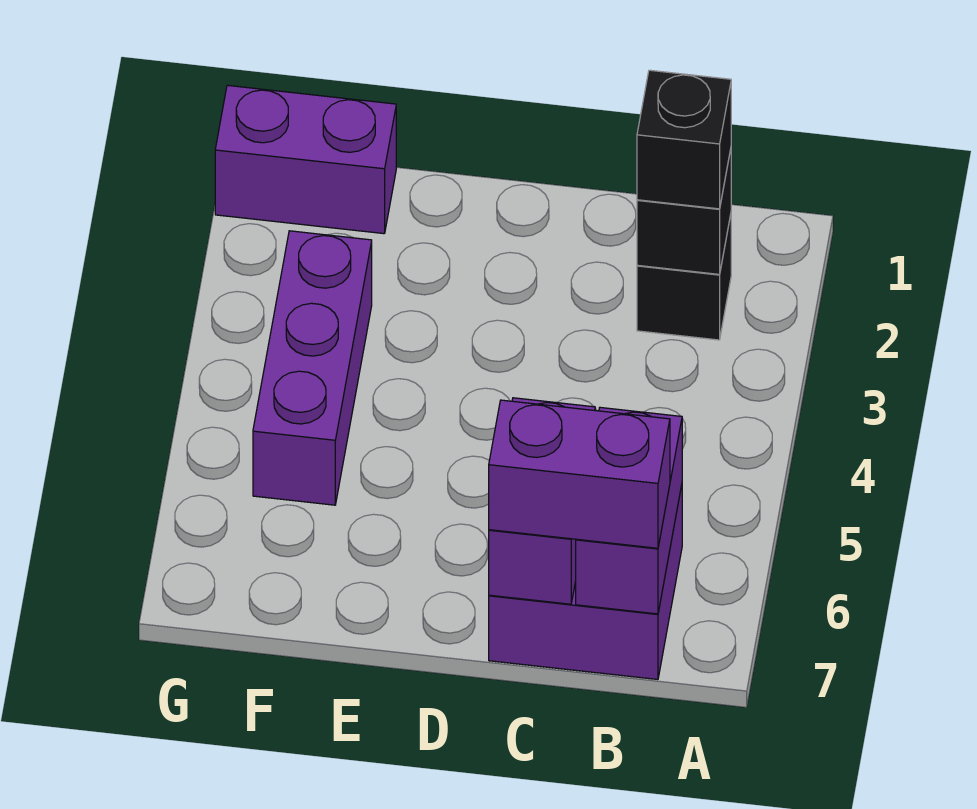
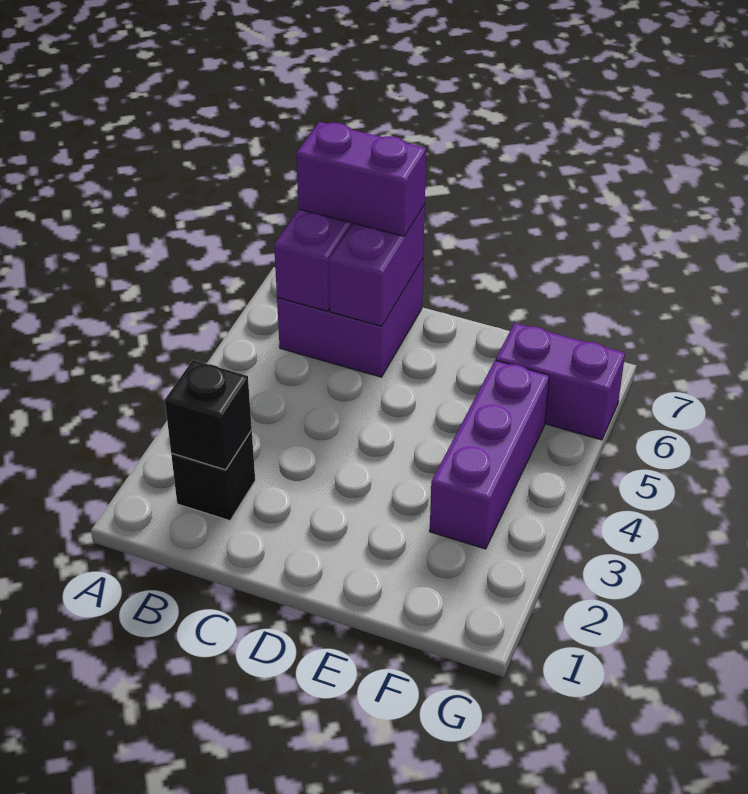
black 1x1 brick [637,70,731,209] -> none
purple 1x2 brick [215,85,396,234] -> purple 1x2 brick moved to [496,323,625,440]

